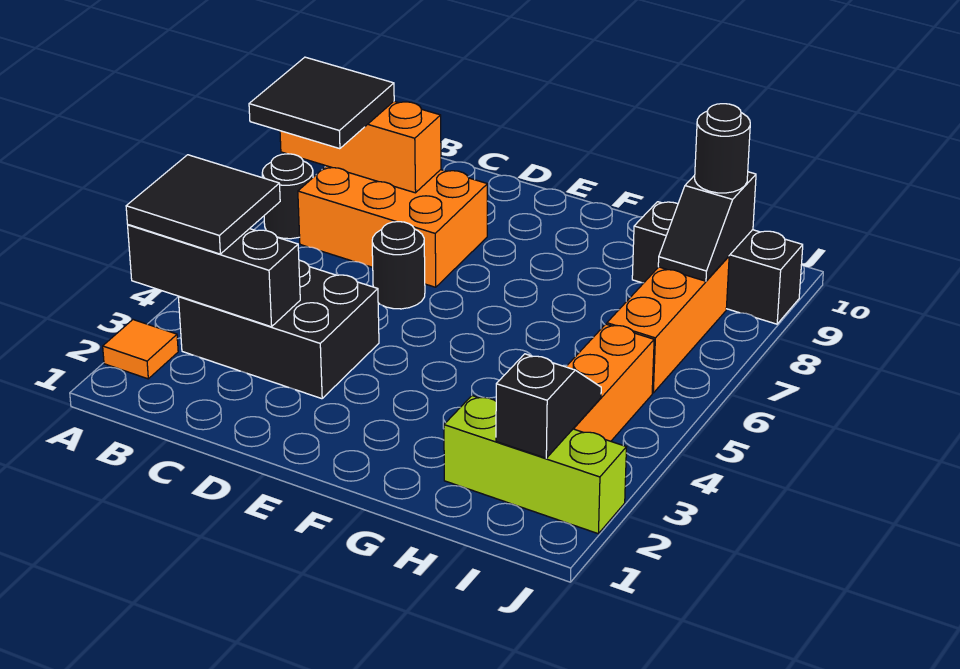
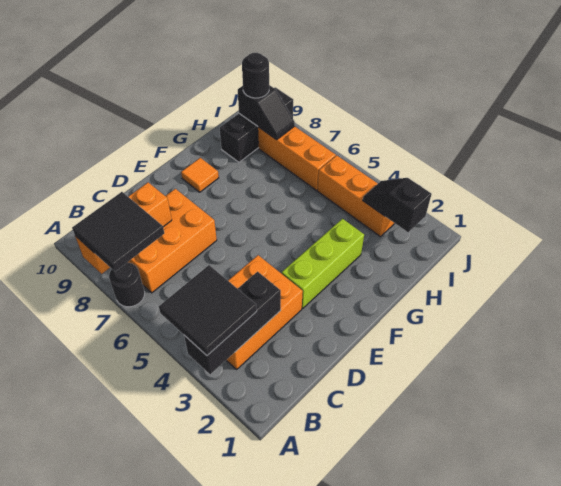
orange 1x1 tile [103,320,178,379] -> orange 1x1 tile moved to [181,158,219,192]
black 2x3 brick [179,260,379,399] -> orange 2x3 brick [226,255,303,369]
black 1x1 round brick [372,222,425,309] -> none
lime 1x3 brick [444,396,626,533] -> lime 1x3 brick moved to [282,219,364,309]

